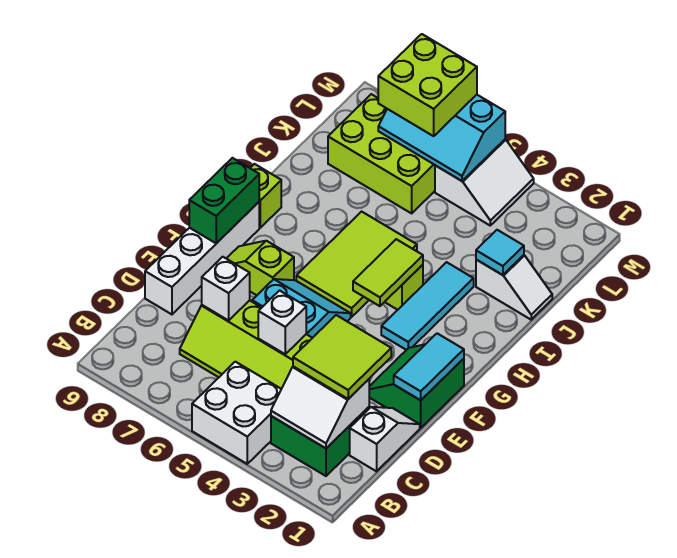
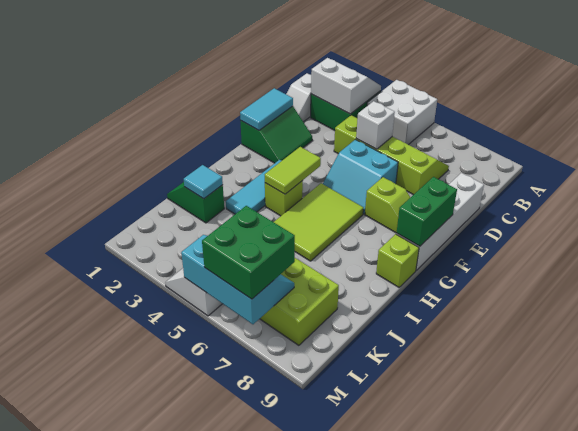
lime 2x2 tile [293,315,391,399] -> none
white 1x1 brick [202,257,250,320] -> none
white 1x2 slope [476,255,552,320] -> green 1x2 slope [167,182,224,223]
lime 2x2 brick [378,34,477,136] -> green 2x2 brick [202,206,295,299]

